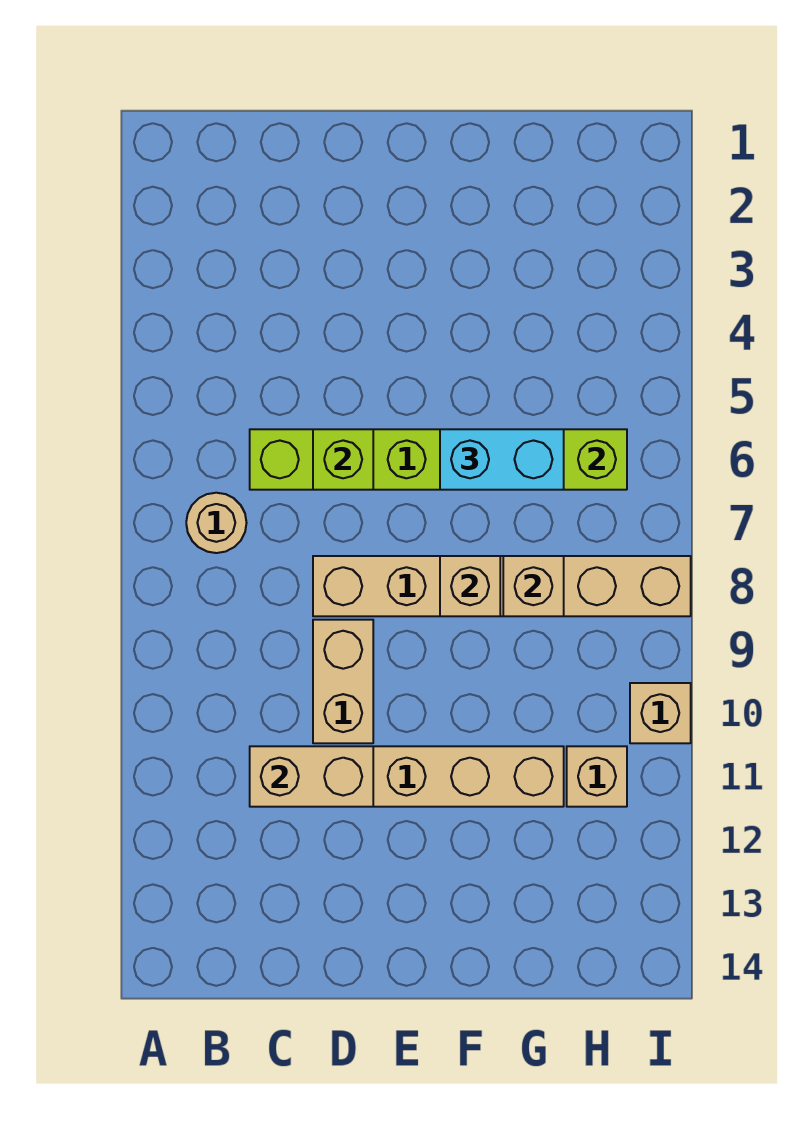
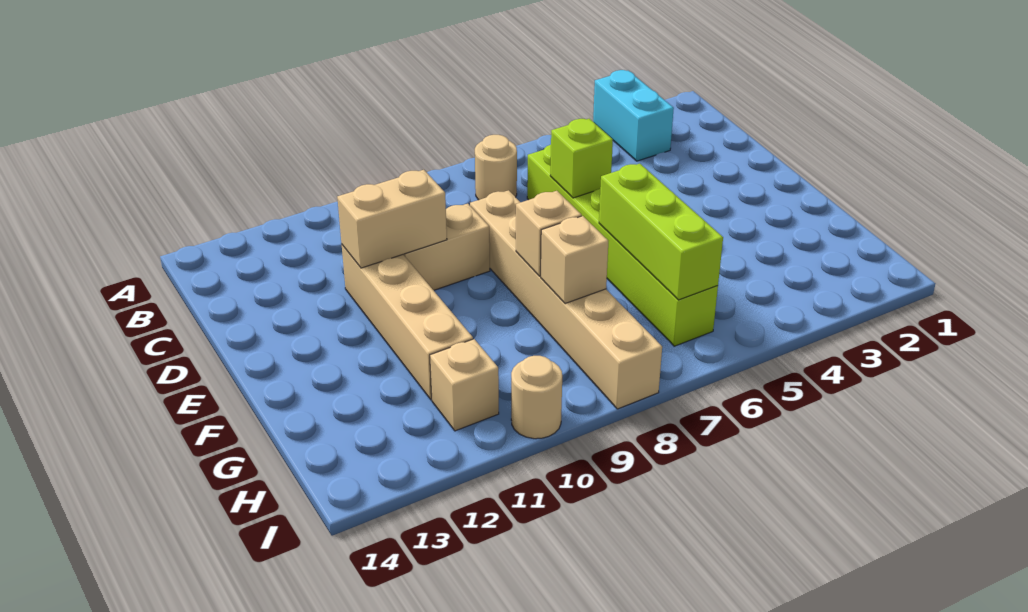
tan 1x2 brick [250,746,373,807] -> tan 1x2 brick turned to [337,170,447,268]
cyan 1x2 brick [440,429,564,490] -> cyan 1x2 brick moved to [593,70,674,161]
tan 1x1 brick [630,683,691,743] -> tan 1x1 round brick [511,356,562,439]

